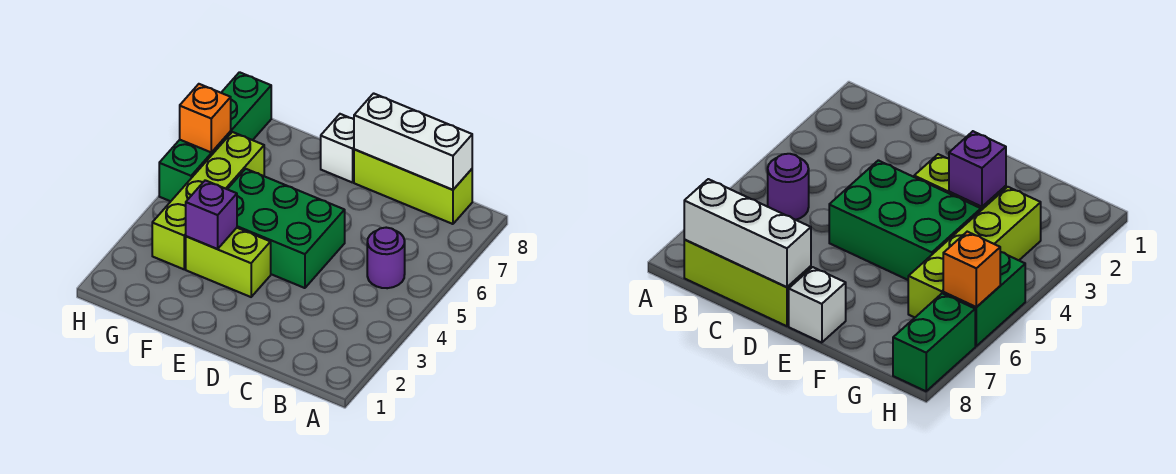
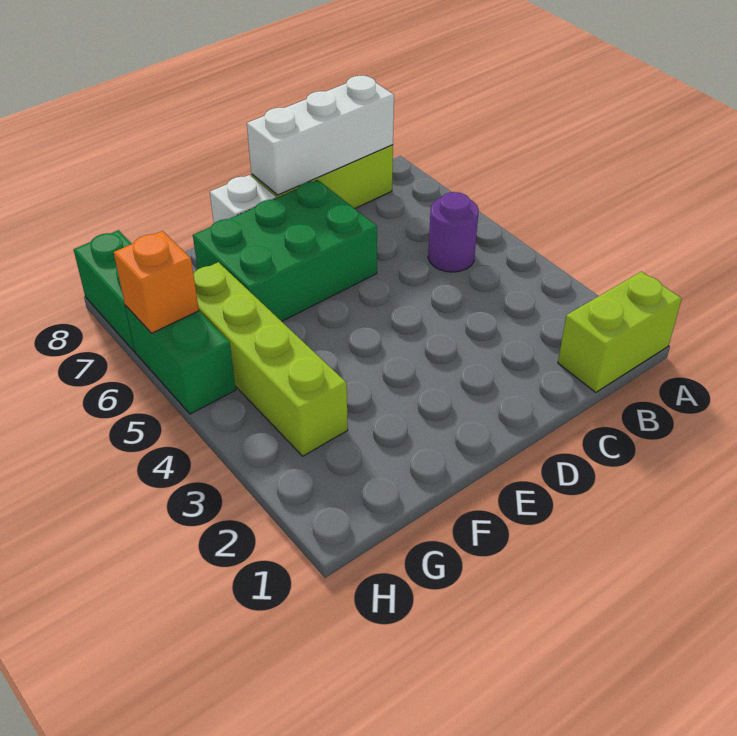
green 2x3 brick [228,169,345,288] -> green 2x3 brick moved to [193,180,377,321]
lime 1x2 brick [186,228,271,297] -> lime 1x2 brick moved to [558,272,682,392]
purple 1x1 brick [186,180,237,249] -> none

